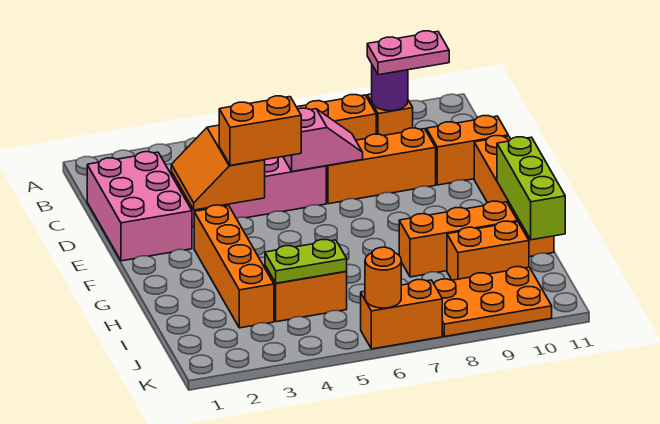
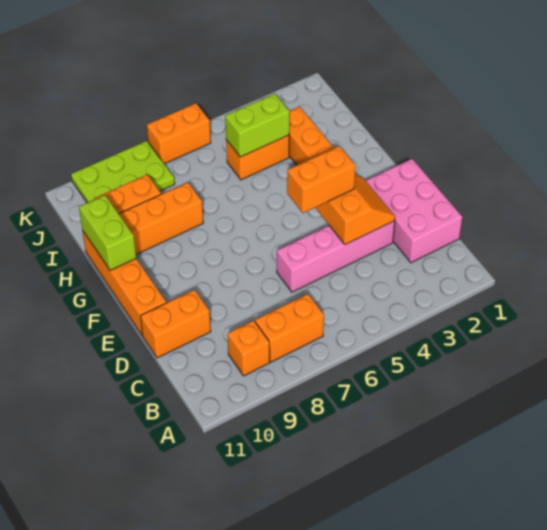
purple 1x1 round brick [372,65,408,111] -> none
pink 1x2 plate [367,31,449,75] -> none
pink 1x2 slope [283,108,363,171] -> none
orange 1x3 brick [326,128,436,204] -> none
lime 1x3 brick [497,137,565,240] -> lime 1x2 brick [79,195,136,270]
lime 1x2 plate [265,239,347,283] -> lime 1x2 brick [225,94,290,157]
orange 2x3 plate [434,267,552,337] -> lime 2x3 plate [71,141,175,203]
orange 1x1 round brick [365,247,401,308] -> none

